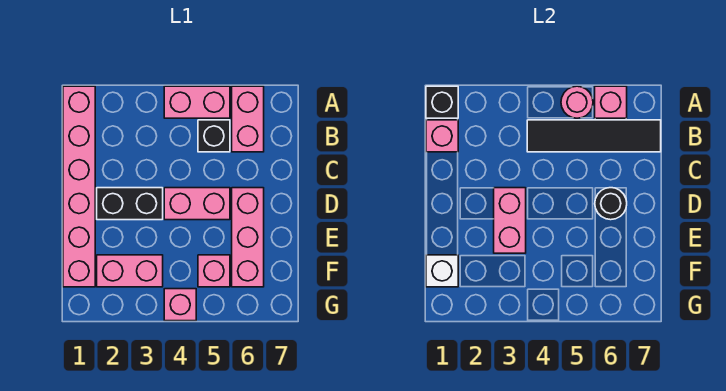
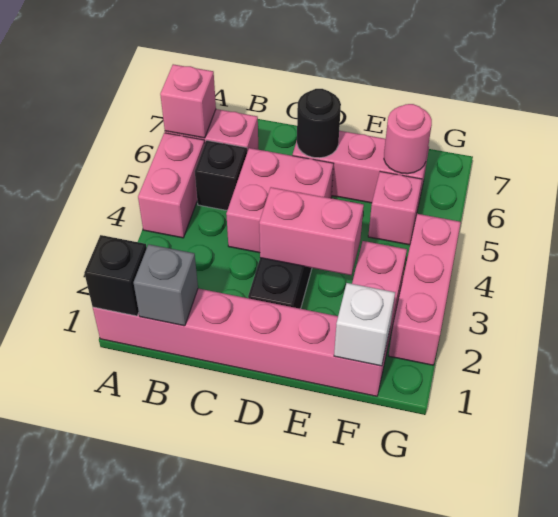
pink 1x1 round brick [561,86,593,118] -> pink 1x1 round brick moved to [384,104,432,174]
pink 1x1 brick [426,120,458,152] -> grey 1x1 brick [134,244,198,326]
black 1x4 tile [527,120,661,152] -> none
pink 1x2 brick [164,188,230,220] -> pink 2x2 brick [226,148,333,253]
pink 1x1 brick [164,289,196,321] -> pink 1x3 brick [389,214,461,365]

